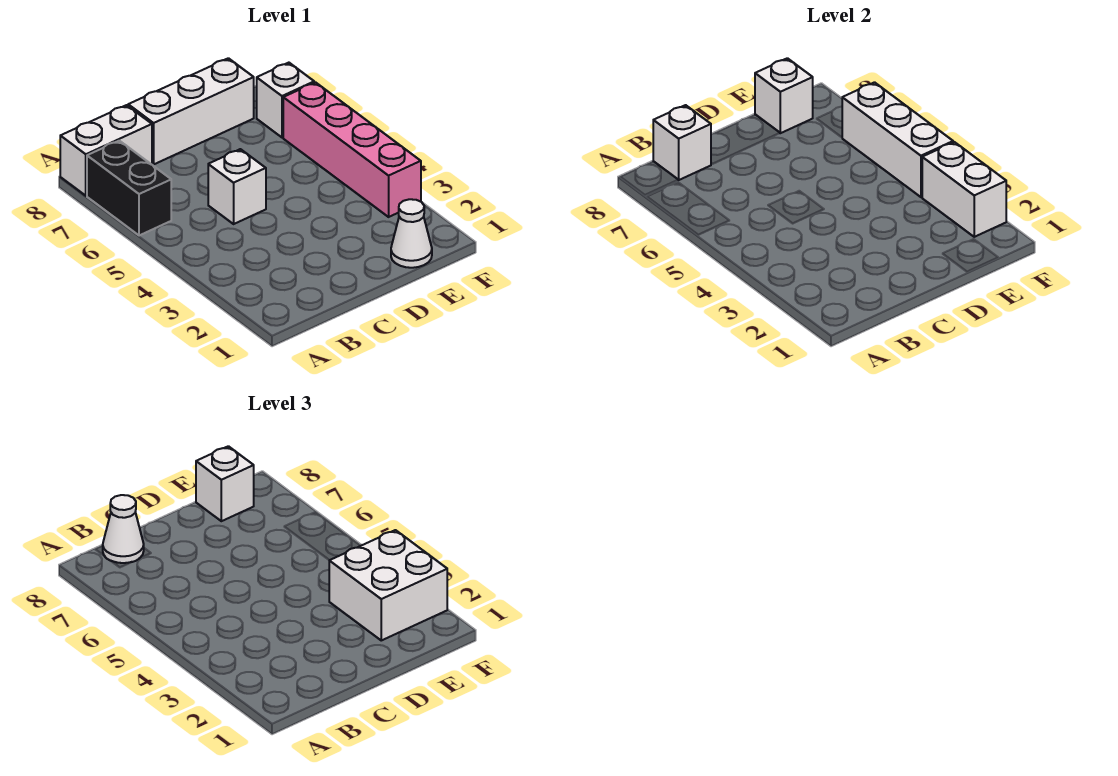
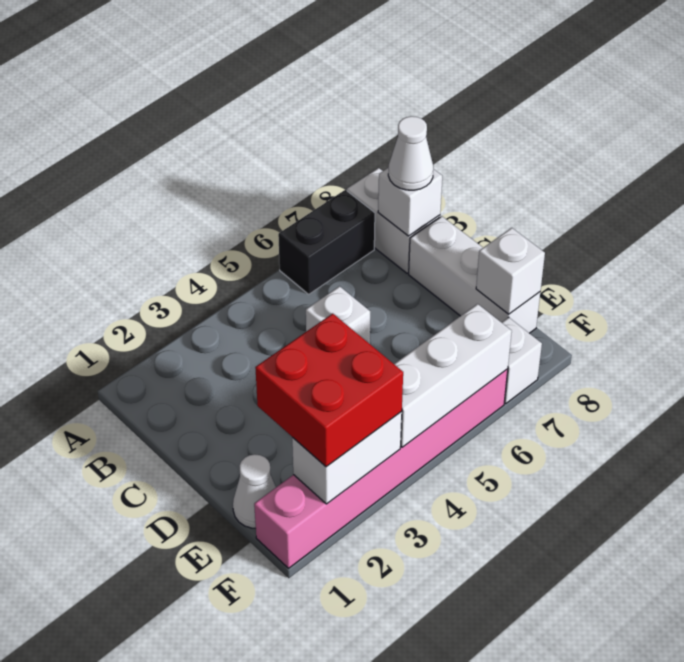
white 2x2 brick [329,530,447,640] -> red 2x2 brick [255,314,403,467]
white 1x1 brick [196,446,254,521] -> none
pink 1x4 brick [283,82,421,217] -> pink 1x6 brick [254,369,508,568]

